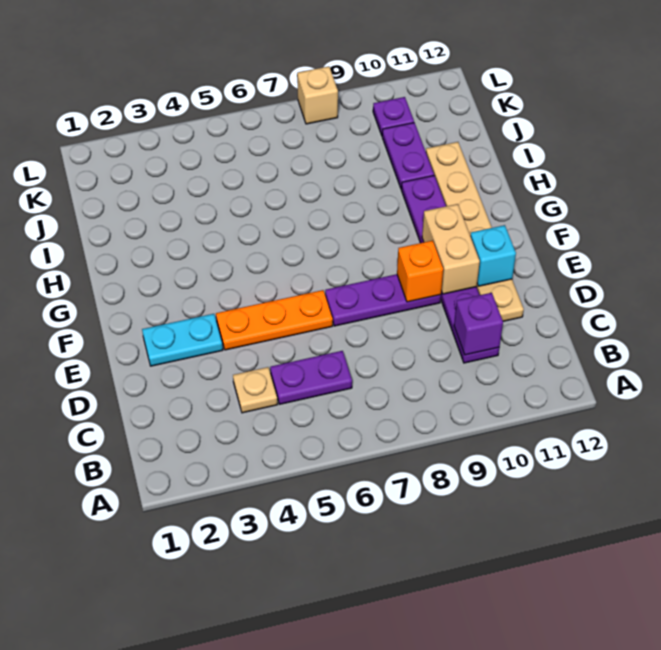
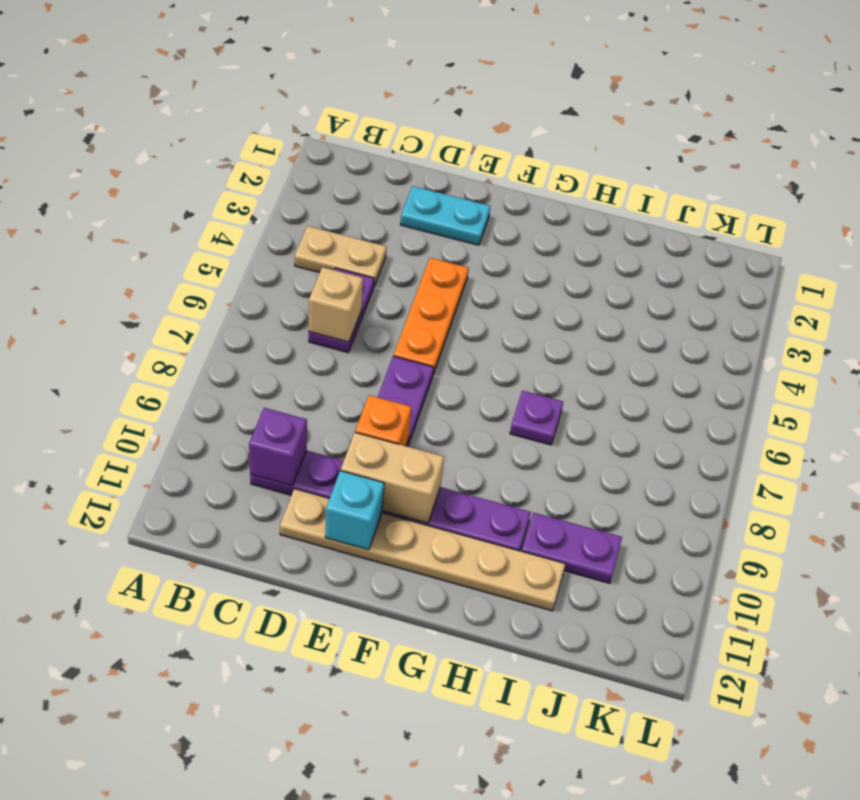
tan 1x1 plate [233,367,278,413] -> tan 1x2 plate [295,226,387,286]
cyan 1x2 plate [142,314,223,366] -> cyan 1x2 plate turned to [401,186,490,245]
purple 1x1 plate [373,97,414,136] -> purple 1x1 plate moved to [510,391,563,445]
tan 1x1 brick [297,66,338,124] -> tan 1x1 brick moved to [309,267,363,342]

